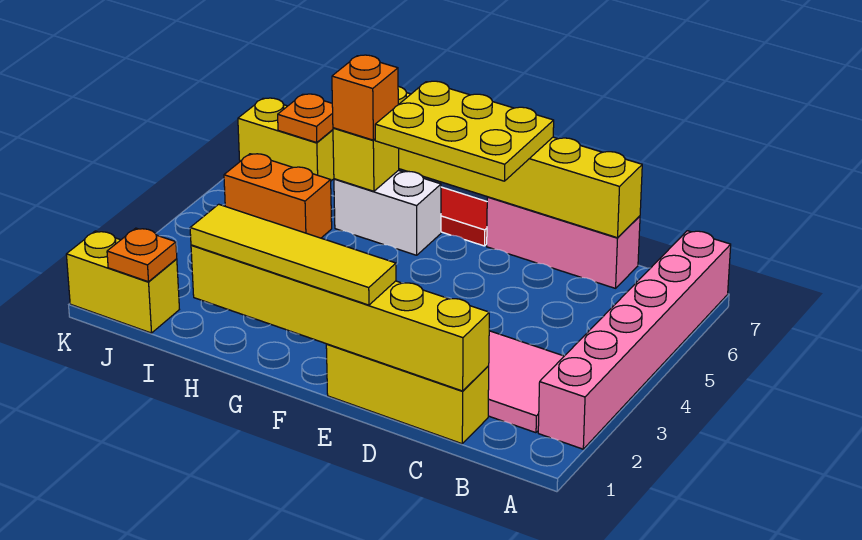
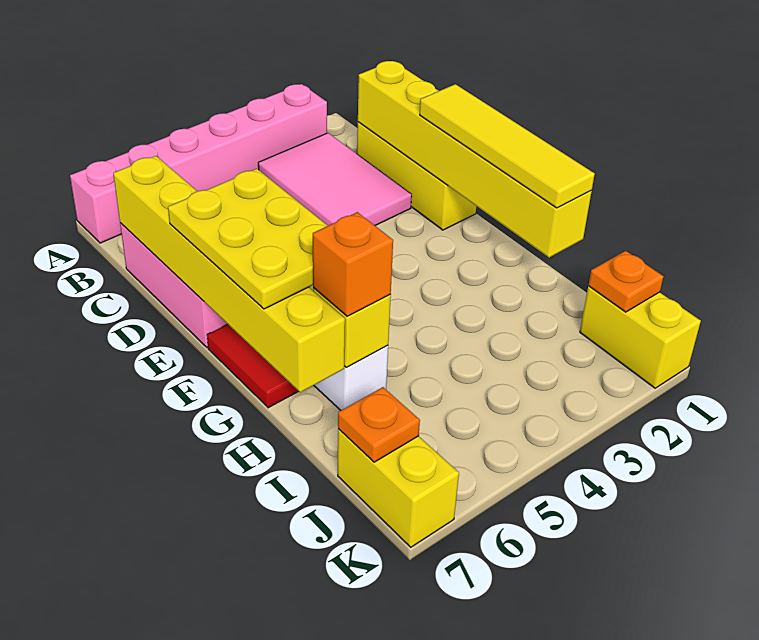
orange 1x2 brick [224,154,332,238] -> none

